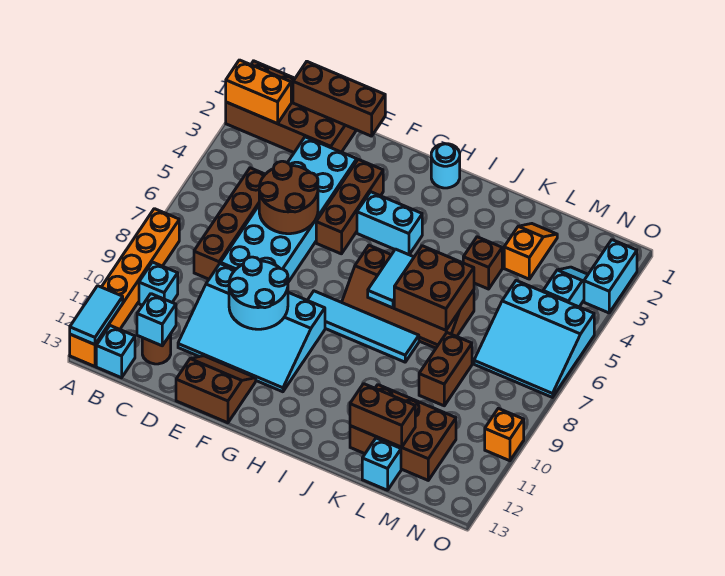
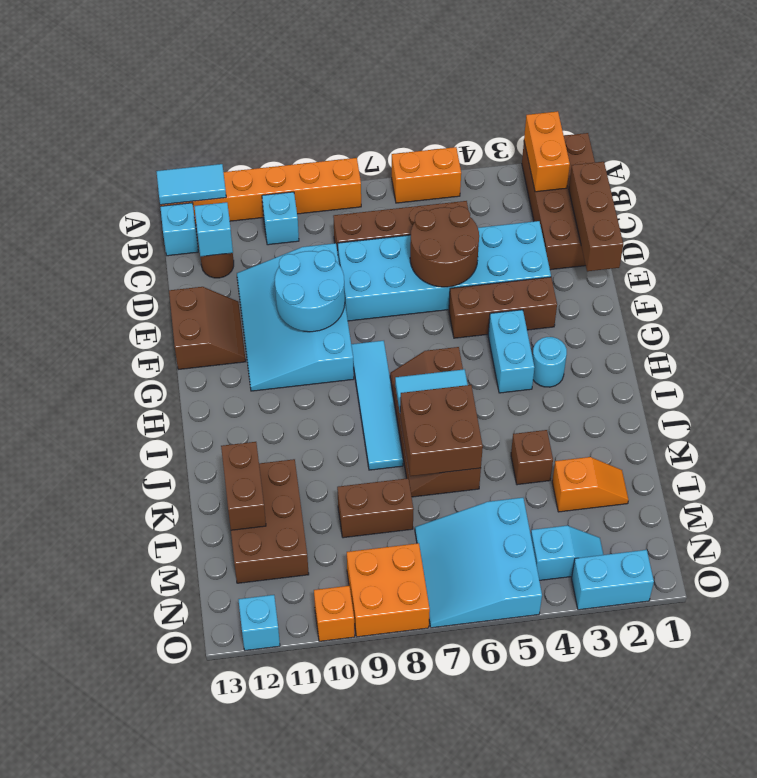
none -> orange 1x2 brick [392,147,461,203]
cyan 1x1 round brick [431,144,460,188] -> cyan 1x1 round brick moved to [532,337,567,387]
cyan 1x1 brick [362,438,401,490] -> cyan 1x1 brick moved to [238,595,280,651]
none -> orange 2x2 brick [347,543,430,637]

